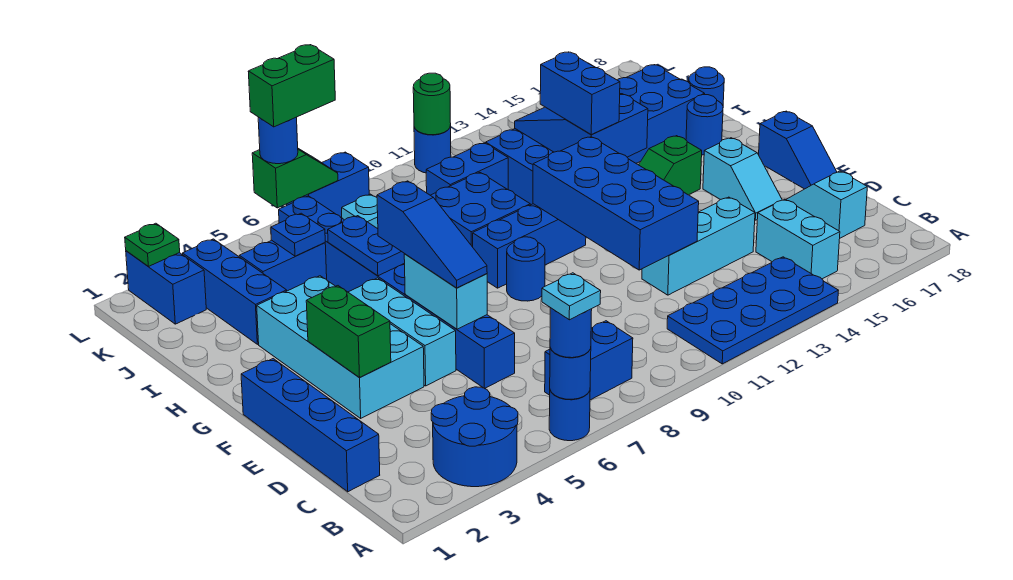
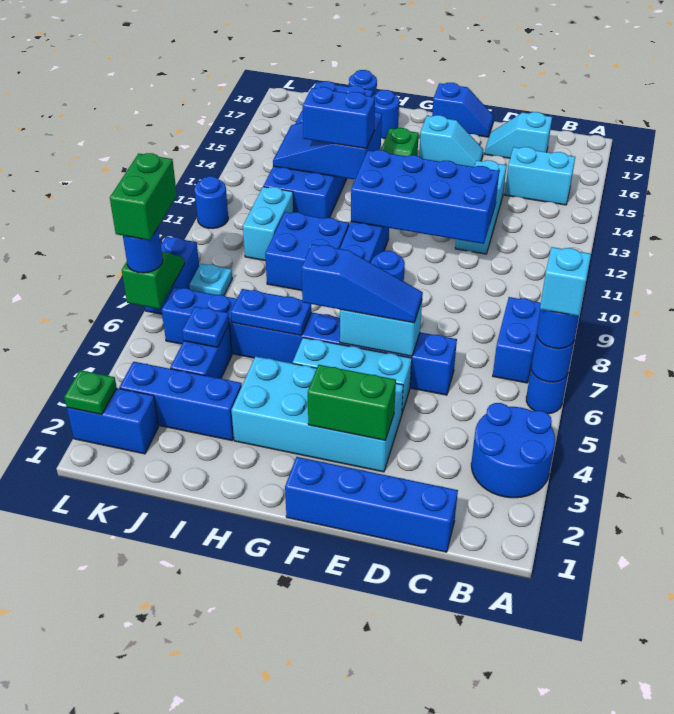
cyan 1x1 plate [542,273,601,320] -> cyan 1x1 brick [540,247,591,316]
blue 2x4 plate [667,257,838,364] -> none
blue 1x2 brick [426,143,508,195] -> cyan 1x2 brick [243,187,294,261]
green 1x1 round brick [413,73,451,135] -> none

